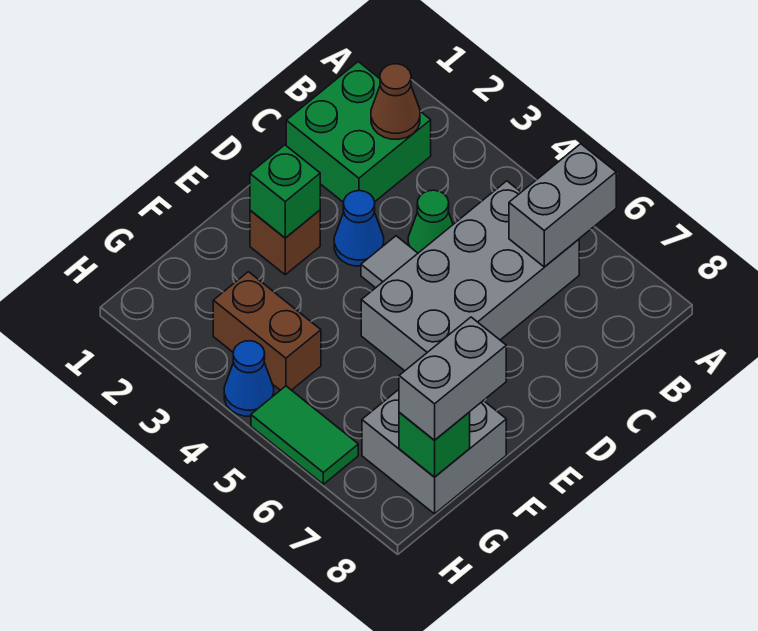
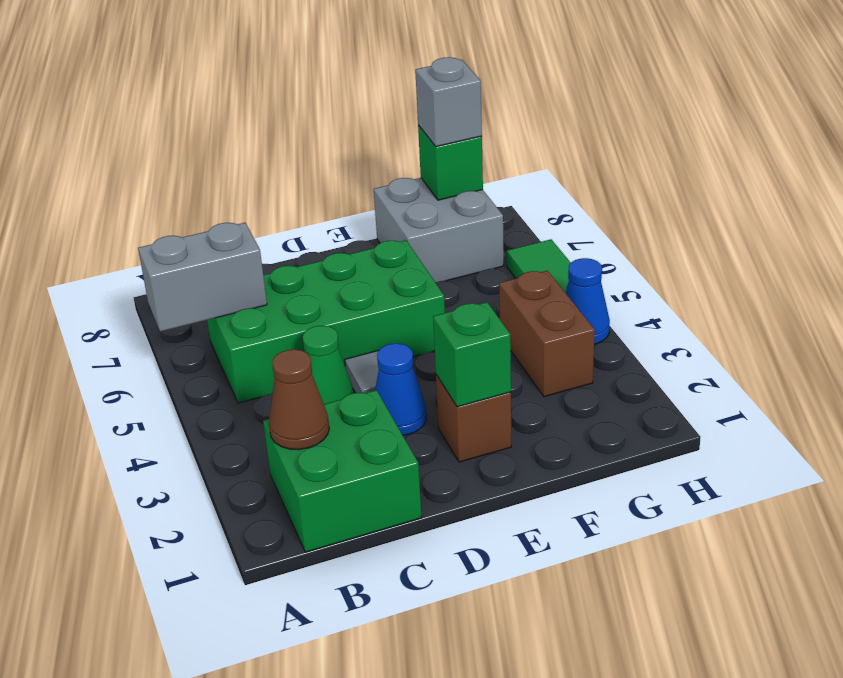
grey 2x4 brick [361,181,579,371] -> green 2x4 brick [207,240,445,403]
grey 1x2 brick [399,317,506,440] -> grey 1x1 brick [415,57,482,146]

